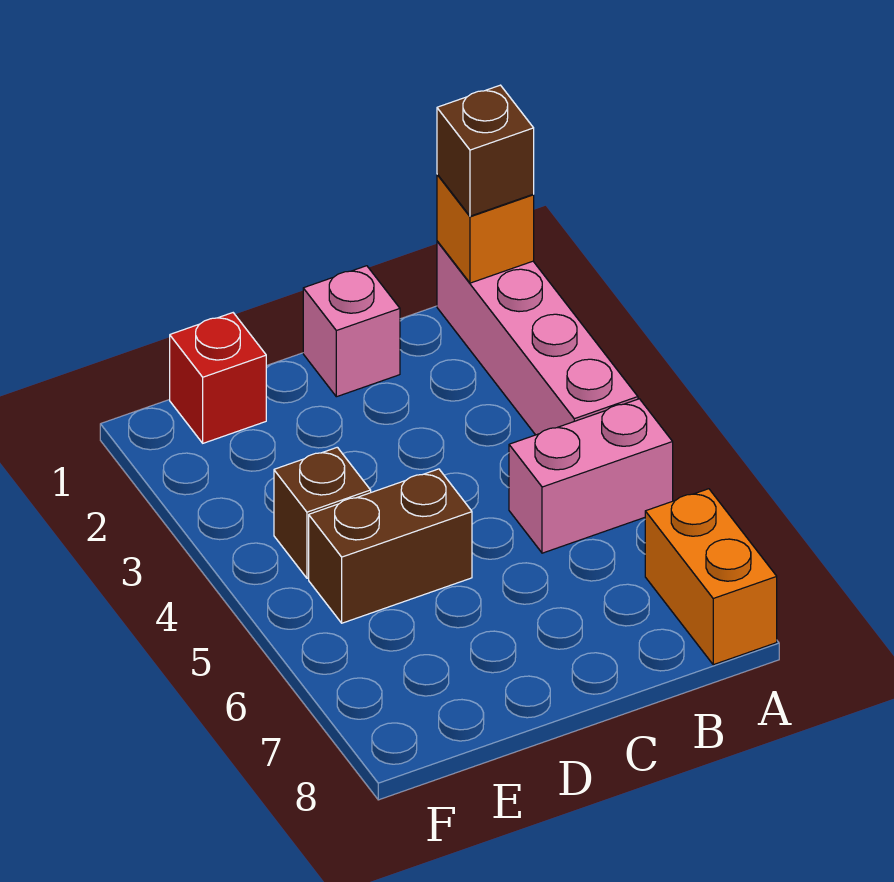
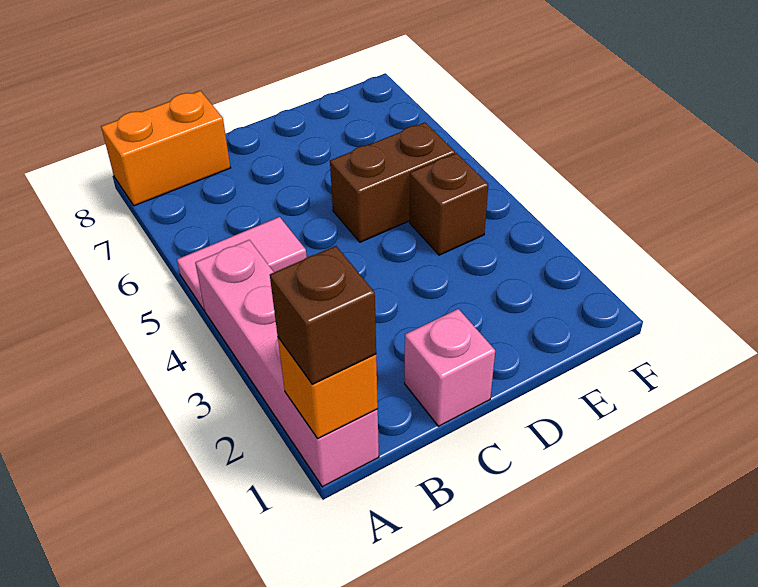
pink 1x2 brick [509,399,673,553] -> pink 1x2 tile [177,217,307,310]
orange 1x2 brick [645,489,777,665] -> orange 1x2 brick turned to [101,91,230,206]
red 1x1 brick [170,313,266,443] -> none

